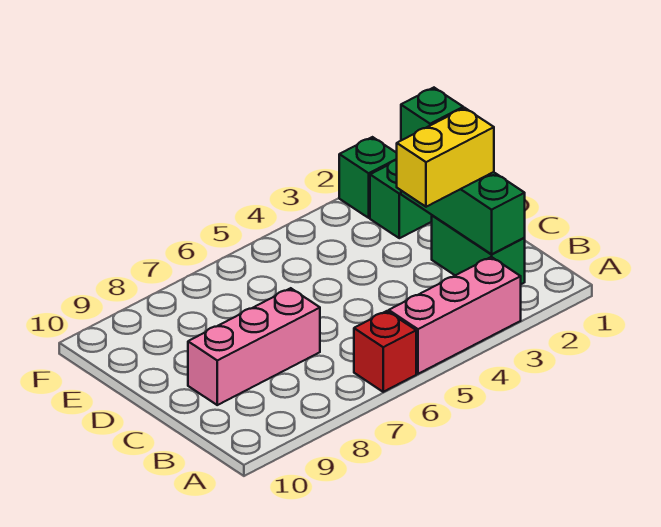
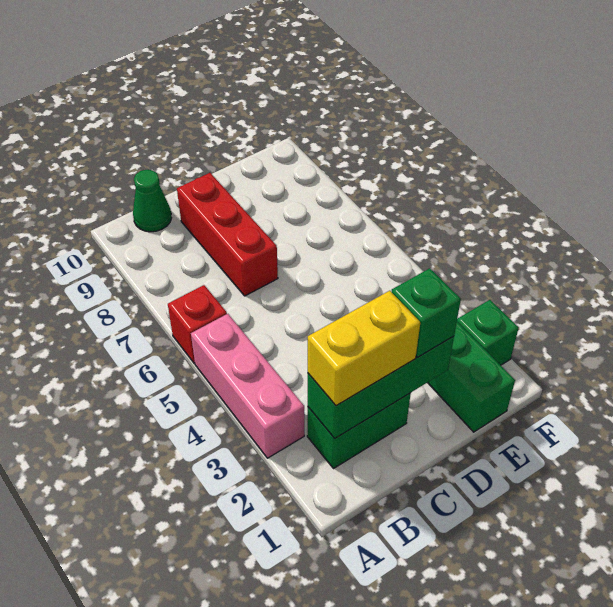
none -> green 1x1 cone [133,170,172,232]
yellow 1x2 brick [397,108,494,207] -> yellow 1x2 brick turned to [308,291,420,406]
pink 1x3 brick [188,288,320,405] -> red 1x3 brick [177,173,278,296]

